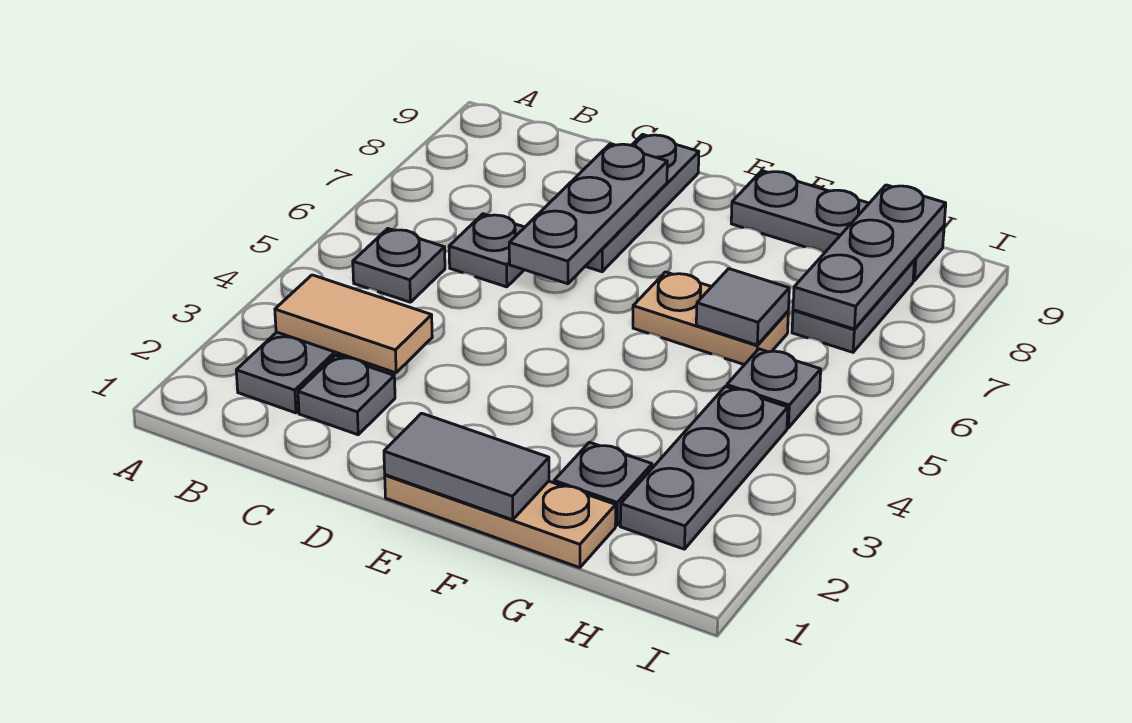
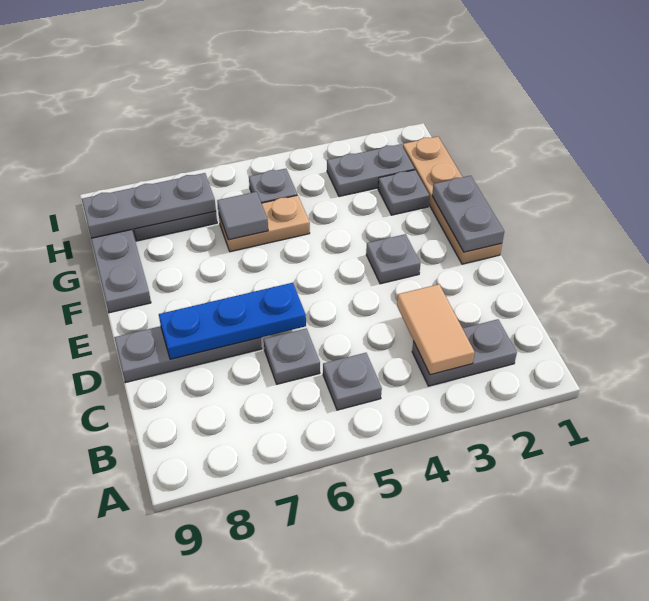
grey 1x1 plate [298,355,395,435] -> grey 1x1 plate moved to [366,234,420,284]
grey 1x3 plate [509,144,667,284] -> blue 1x3 plate [159,283,306,359]
tan 1x3 plate [385,475,616,568] -> tan 1x4 plate [403,136,502,264]
grey 1x2 tile [384,413,549,520] -> grey 1x2 plate [432,176,504,252]
tan 1x2 plate [633,272,788,365] -> tan 1x2 plate turned to [219,195,310,252]
grey 1x3 plate [620,386,788,549] -> grey 1x2 plate [327,144,415,196]

